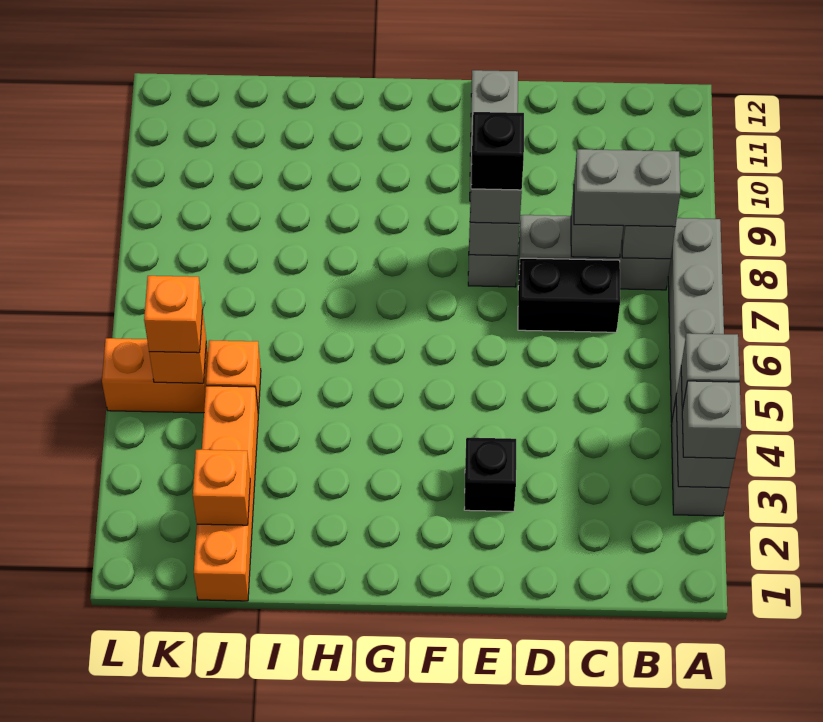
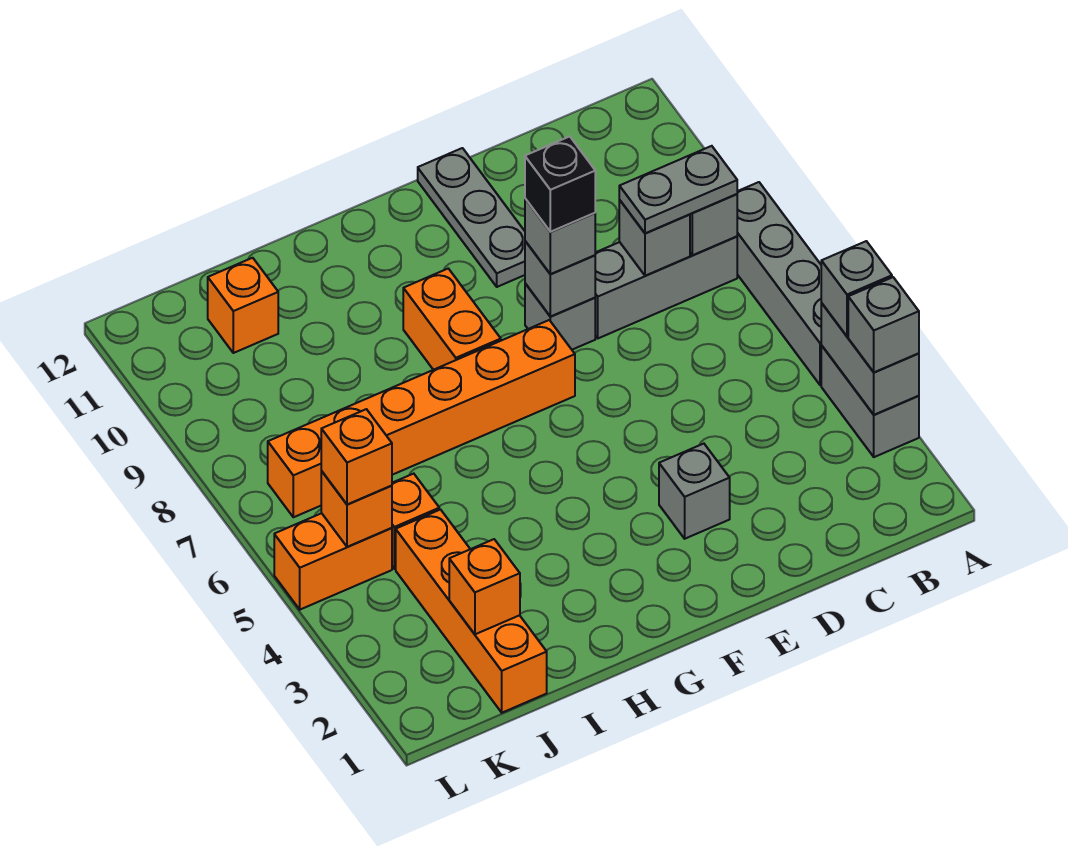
grey 1x2 brick [574,149,680,227] -> grey 1x2 plate [619,146,737,233]
black 1x2 brick [518,258,620,332] -> none
black 1x1 brick [464,438,516,511] -> grey 1x1 brick [659,444,730,539]
none -> orange 1x6 brick [268,320,575,517]
none -> orange 1x2 brick [403,269,501,370]
none -> orange 1x1 brick [208,258,278,353]

